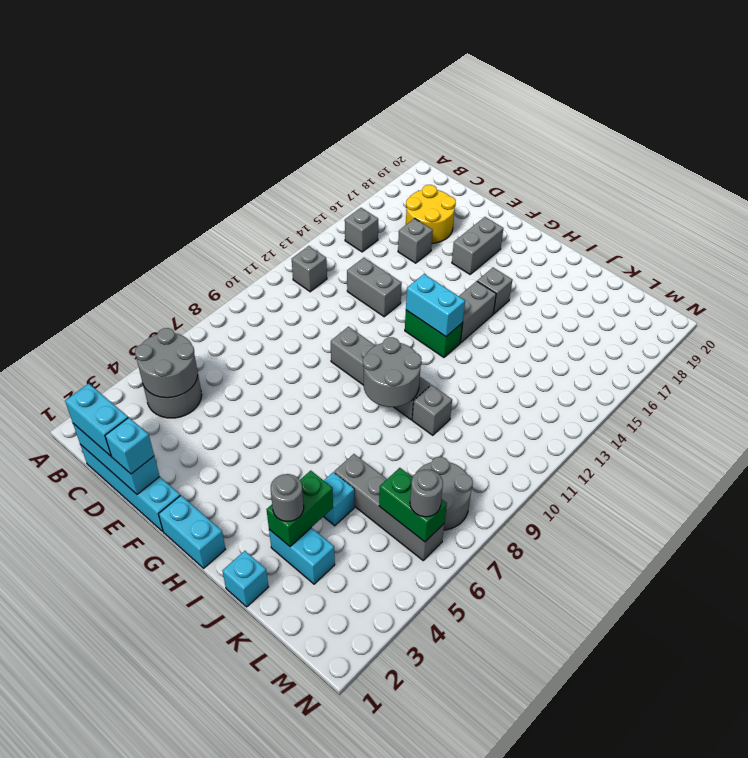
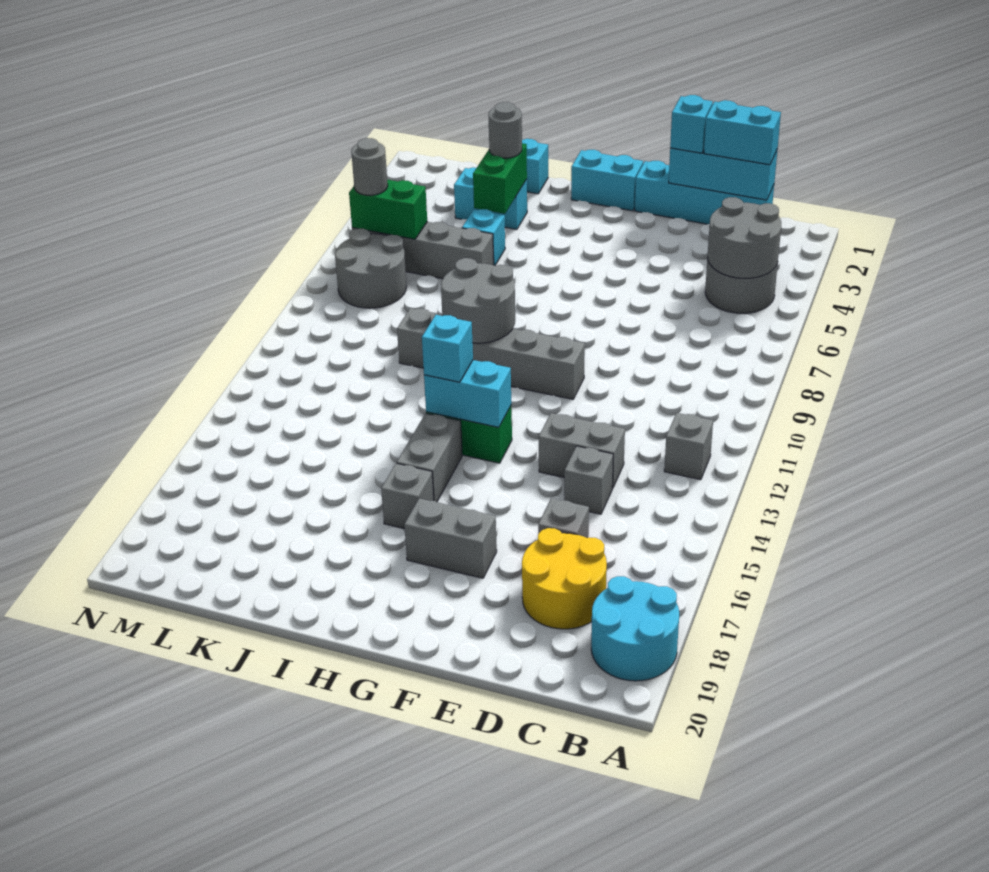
none -> cyan 2x2 round brick [591,576,679,681]
grey 1x1 brick [345,208,378,252] -> grey 1x1 brick moved to [564,446,613,514]
grey 1x2 brick [452,217,504,274] -> grey 1x2 brick turned to [404,498,497,578]
none -> cyan 1x1 brick [422,315,473,382]

